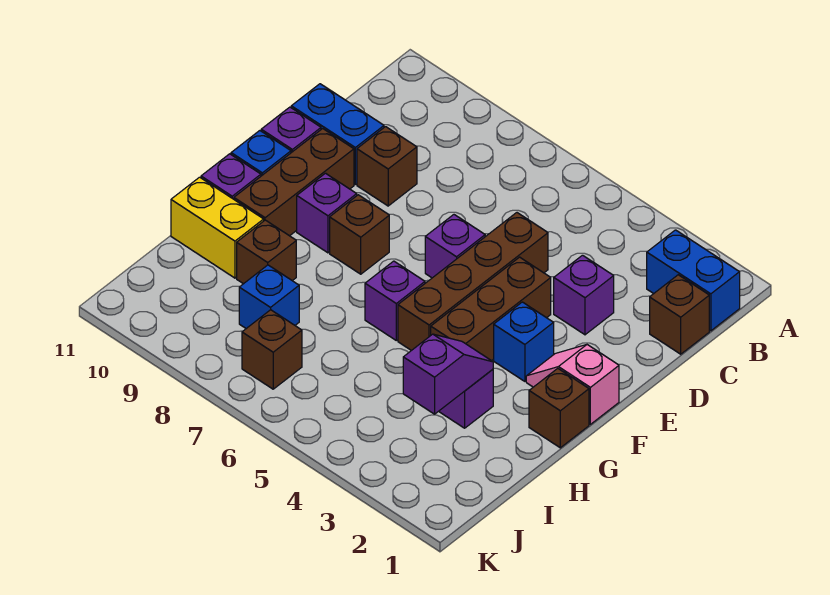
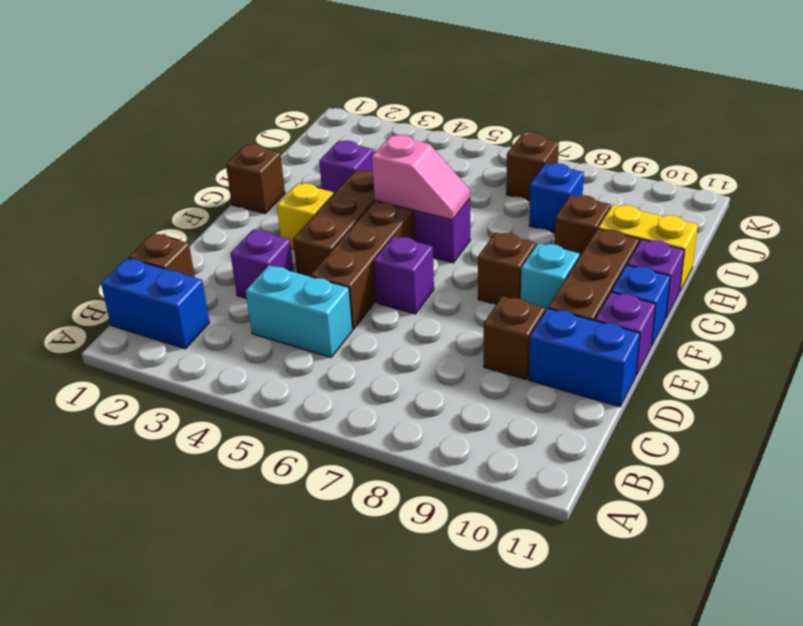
none -> cyan 1x2 brick [246,265,352,357]
pink 1x2 slope [526,345,619,424] -> pink 1x2 slope moved to [372,135,470,220]
blue 1x1 brick [494,302,554,381] -> yellow 1x1 brick [277,183,333,250]
purple 1x1 brick [297,173,357,253] -> cyan 1x1 brick [521,243,580,311]
purple 1x2 slope [403,334,493,414] -> none

